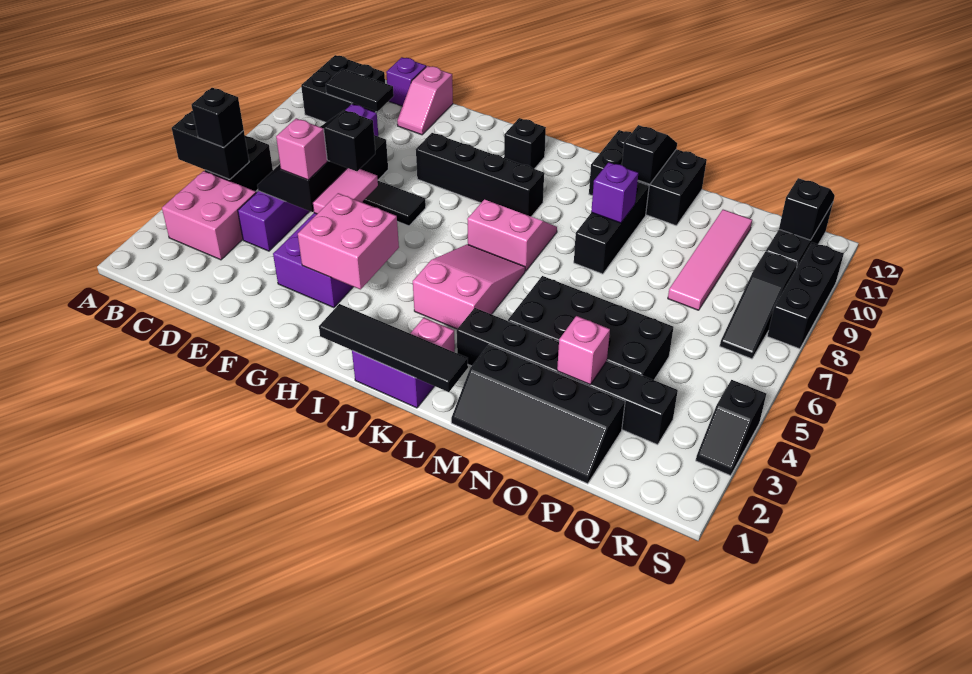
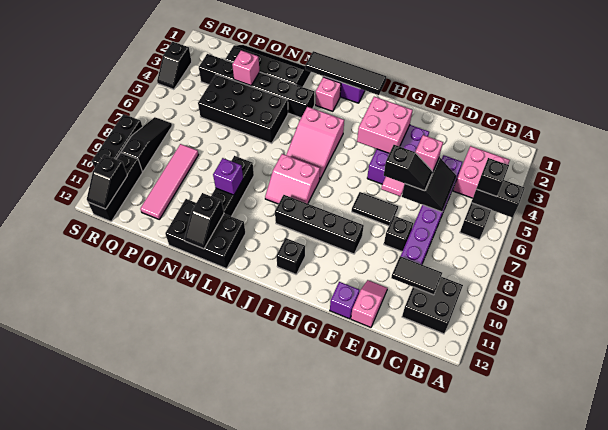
purple 1x1 brick [386,57,426,106] -> purple 1x1 brick moved to [330,282,359,319]
black 1x2 slope [696,380,766,476] -> black 1x2 slope turned to [157,42,192,89]

